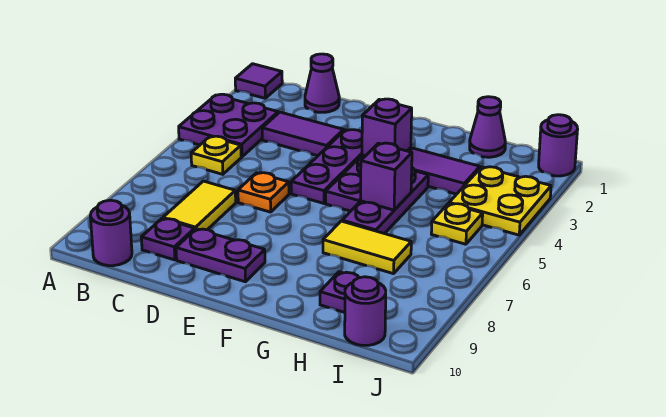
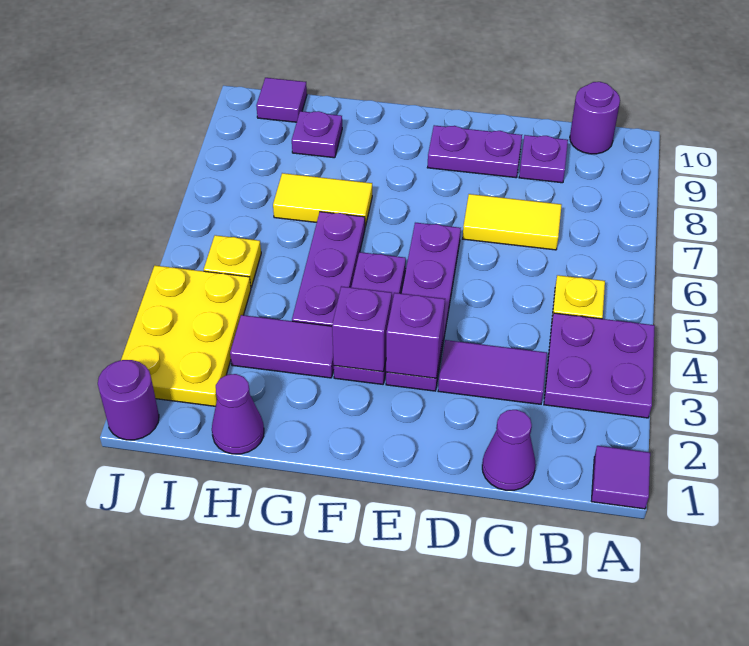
yellow 1x2 tile [163,181,236,230] -> yellow 1x2 tile turned to [463,194,562,250]
orange 1x1 plate [238,173,289,212] -> none
purple 1x3 plate [291,130,362,203] -> purple 1x4 plate [386,223,461,391]
purple 1x1 brick [361,143,412,210] -> purple 1x1 brick moved to [386,293,445,378]
yellow 2x2 plate [449,167,551,235] -> yellow 2x3 plate [121,266,251,406]
purple 1x1 round brick [345,277,386,345] -> purple 1x1 tile [256,78,307,122]

